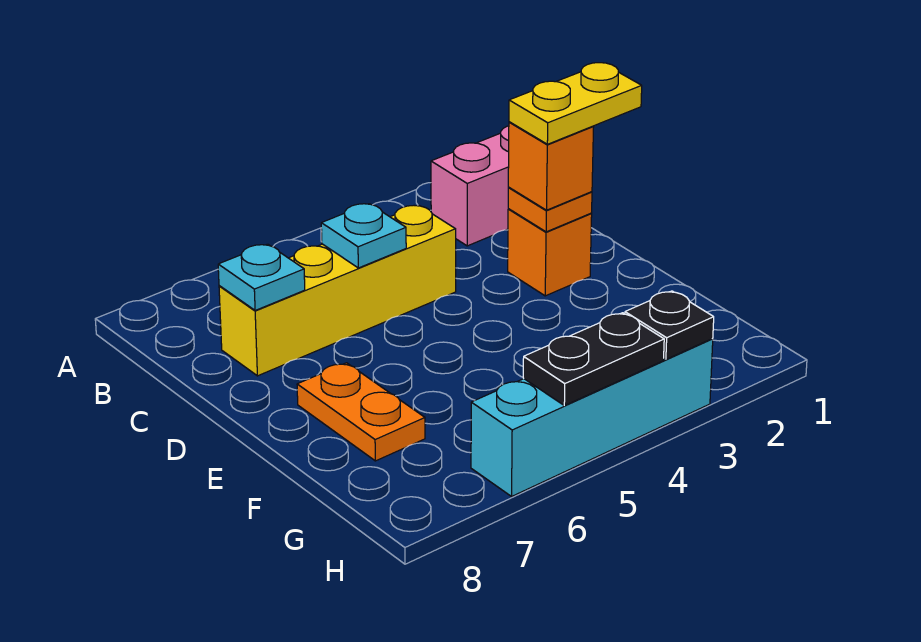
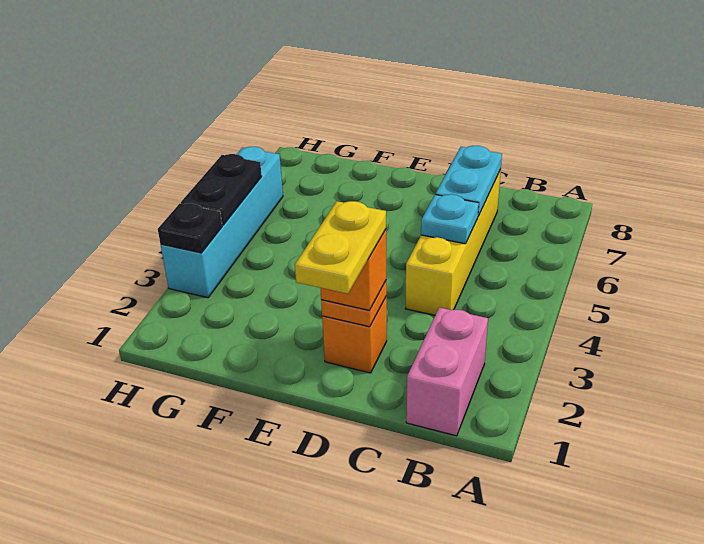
cyan 1x1 plate [218,244,305,311] -> cyan 1x2 plate [436,146,502,216]
orange 1x2 plate [297,363,425,461] -> none

